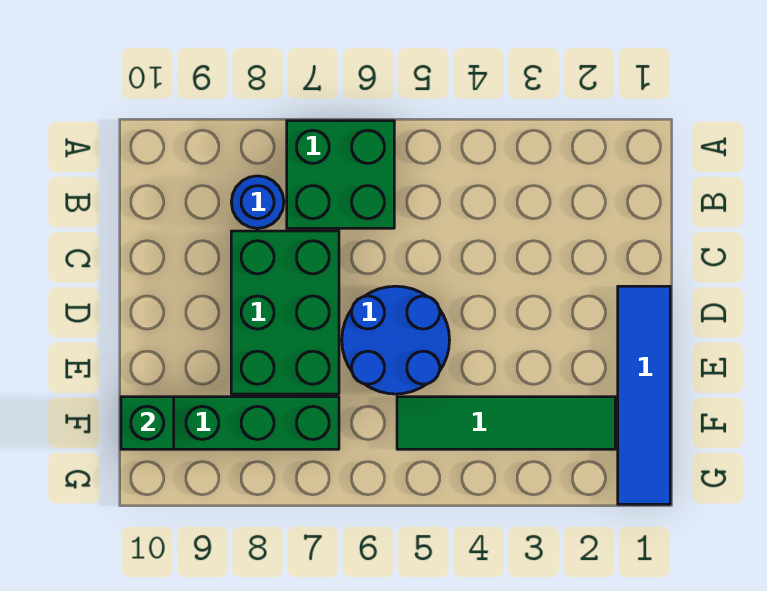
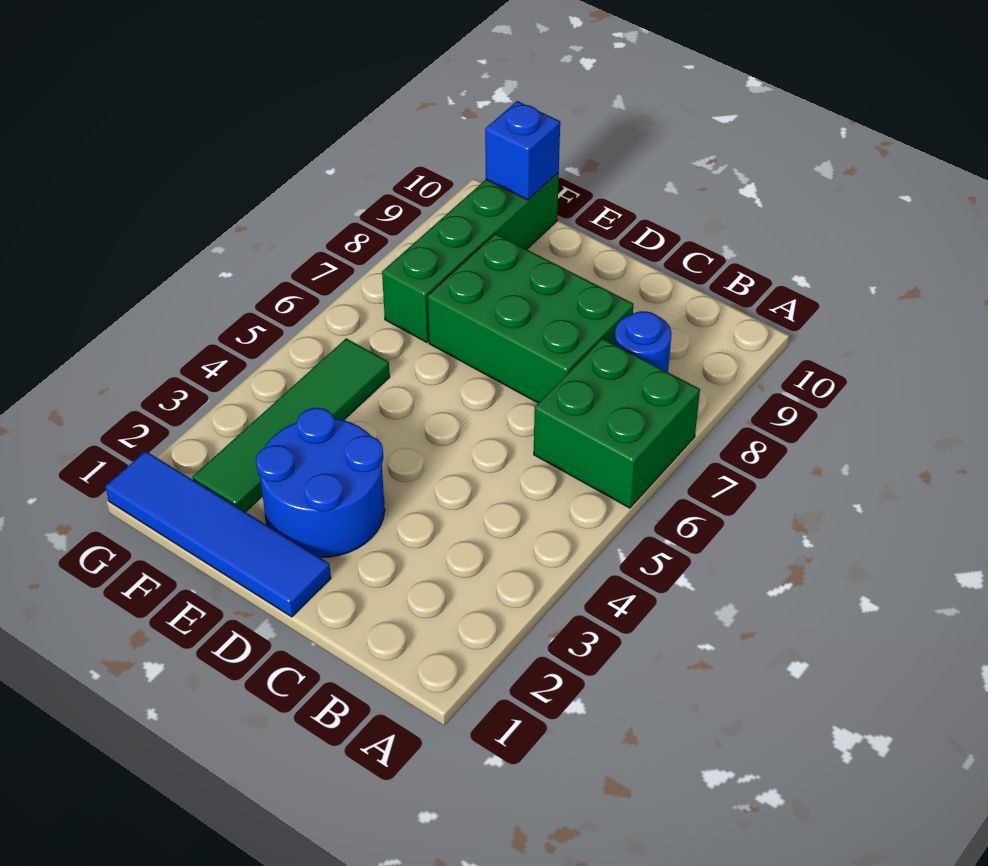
blue 2x2 round brick [342,286,450,394] -> blue 2x2 round brick moved to [256,408,385,557]
green 1x1 brick [121,397,174,449] -> blue 1x1 brick [485,101,560,200]

